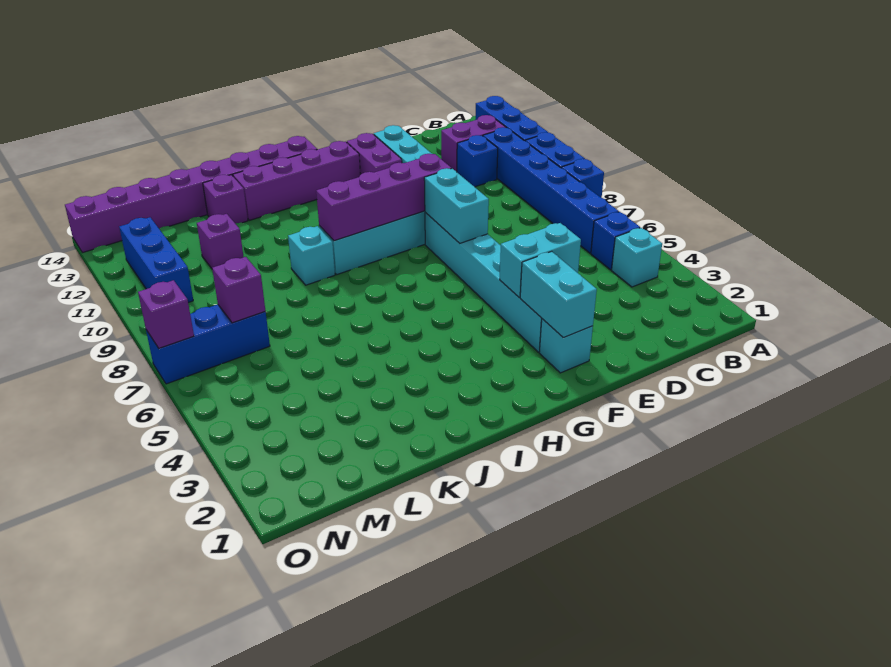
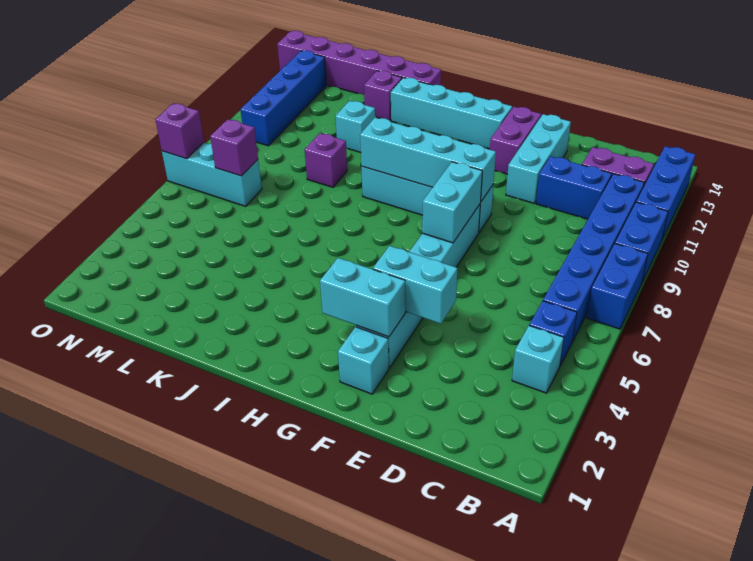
blue 1x1 brick [561,159,604,198] -> blue 1x2 brick [587,244,648,329]
blue 1x1 brick [457,135,498,187] -> blue 1x2 brick [536,156,612,219]
cyan 1x2 brick [520,251,597,337] -> cyan 1x2 brick turned to [320,258,405,337]
purple 1x4 brick [316,154,451,241] -> cyan 1x4 brick [360,118,496,201]
purple 1x4 brick [233,141,360,220] -> cyan 1x4 brick [391,78,512,149]
purple 1x8 brick [65,136,317,253] -> purple 1x6 brick [277,31,441,95]
cyan 1x1 brick [288,226,335,285] -> cyan 1x1 brick moved to [335,101,375,152]
purple 1x1 brick [197,214,243,268] -> purple 1x1 brick moved to [305,133,347,187]
blue 1x3 brick [146,305,270,384] -> cyan 1x3 brick [162,143,262,206]
blue 1x3 brick [119,217,193,303] -> blue 1x4 brick [240,51,326,146]

